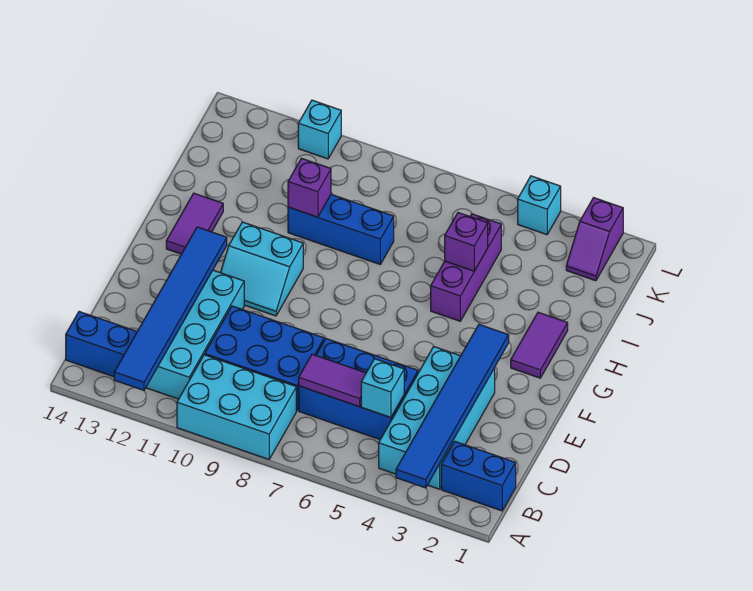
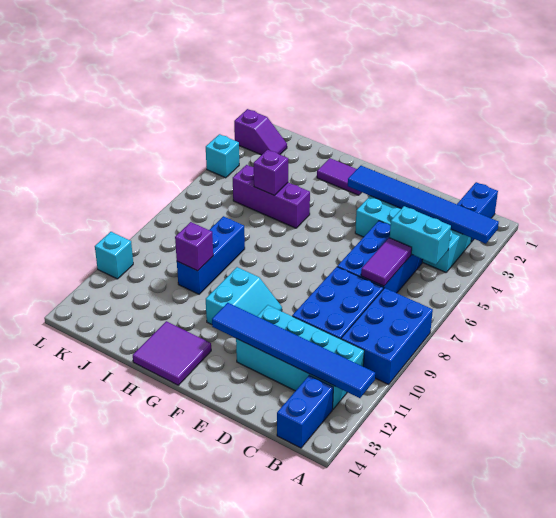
cyan 2x3 brick [177,355,296,459] -> blue 2x3 brick [341,288,433,384]
cyan 1x1 brick [361,359,404,418] -> cyan 1x2 brick [390,206,451,265]
purple 1x2 tile [166,193,223,254] -> purple 2x2 tile [133,321,211,385]

